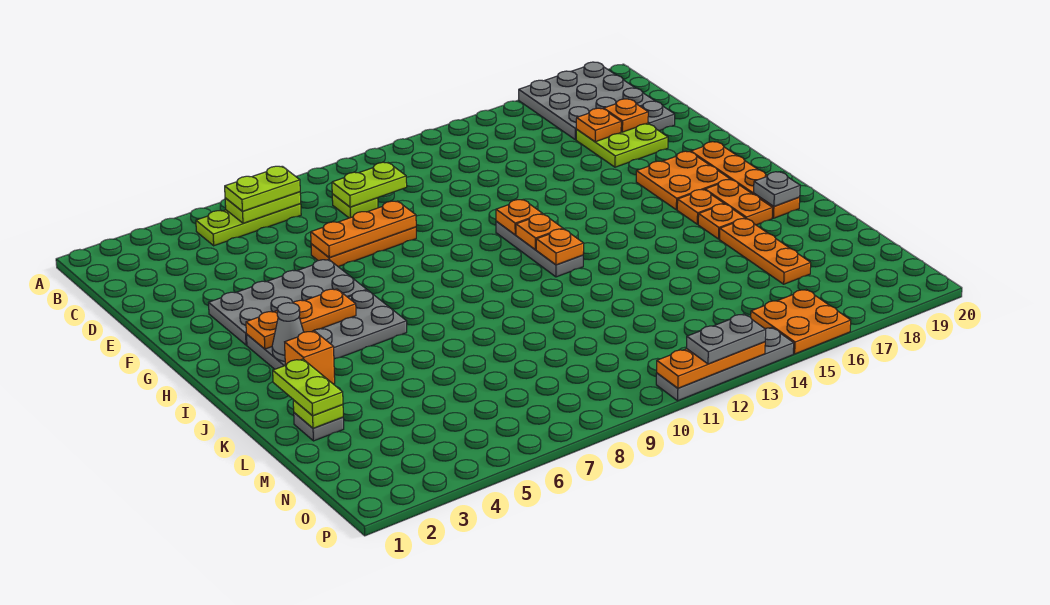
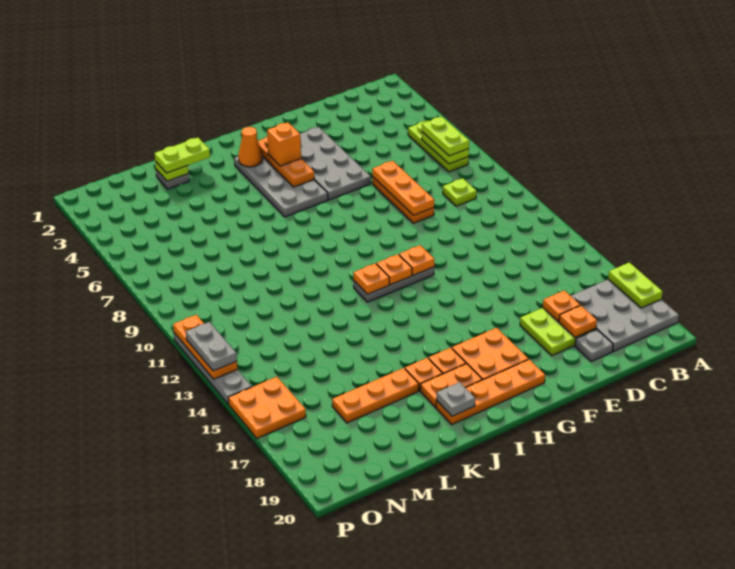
lime 1x2 plate [332,162,407,207] -> lime 1x2 plate moved to [608,262,663,308]
grey 1x1 cone [272,303,303,361] -> orange 1x1 cone [238,127,262,167]
orange 1x1 brick [285,331,335,384] -> orange 1x1 brick moved to [267,122,301,166]

